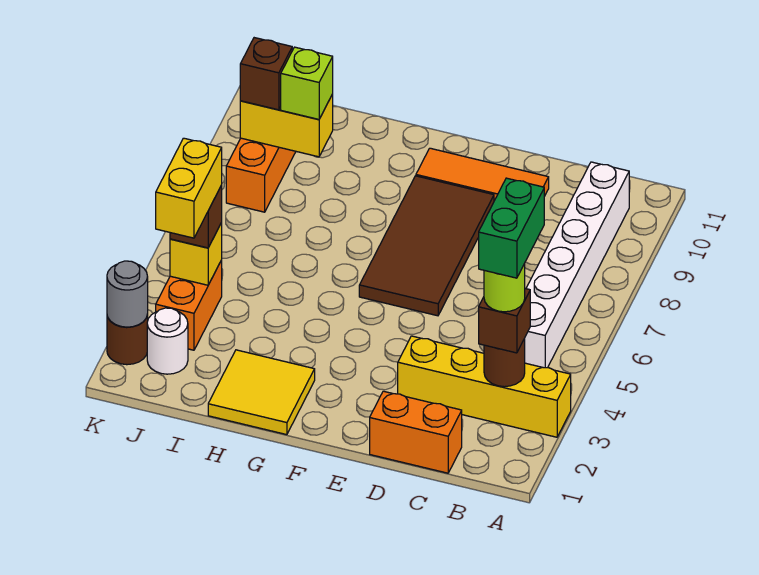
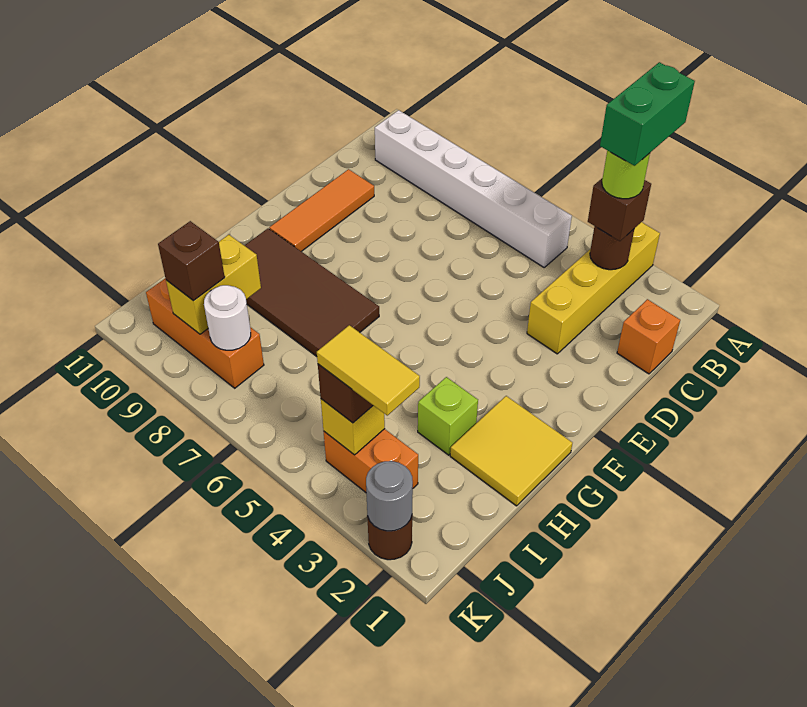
green 1x2 brick [479,178,544,278] -> green 1x2 brick turned to [600,62,695,166]
orange 1x2 brick [370,391,462,473] -> orange 1x1 brick [617,299,680,374]
brown 2x4 tile [359,176,494,316] -> brown 2x4 tile moved to [244,228,379,356]
lime 1x1 brick [281,47,333,119] -> lime 1x1 brick moved to [418,377,478,455]
white 1x1 round brick [147,308,188,374] -> white 1x1 round brick moved to [204,285,251,350]
yellow 1x2 brick [156,138,222,238] -> yellow 1x2 tile [317,325,420,415]

